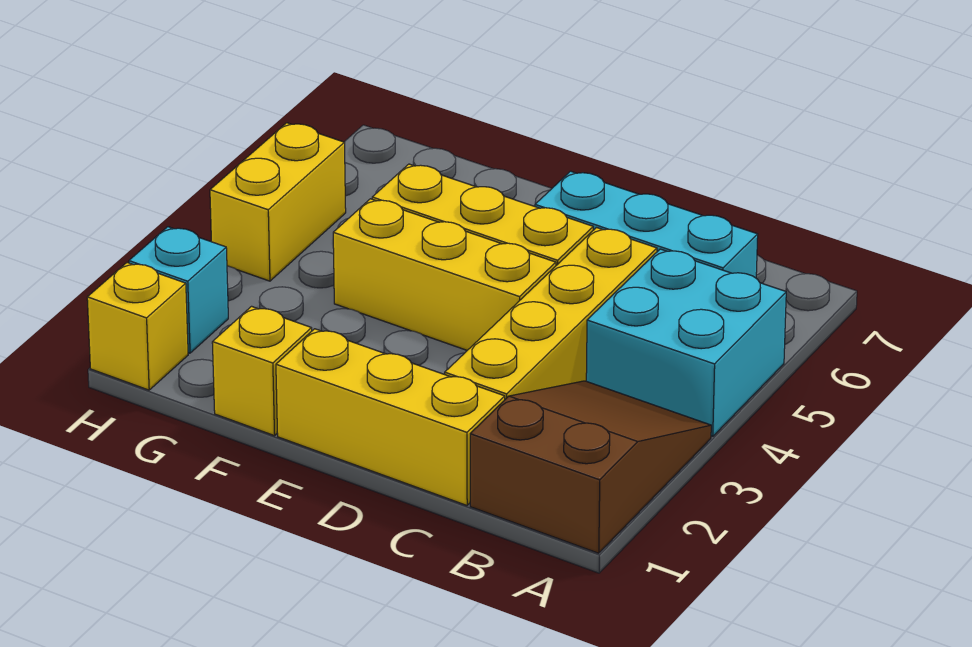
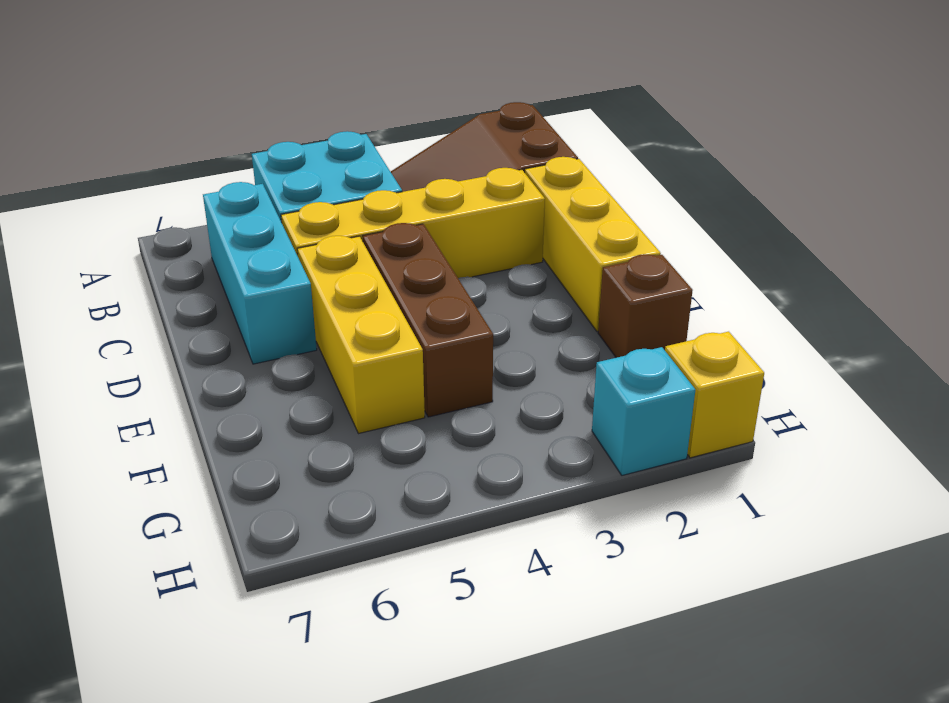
yellow 1x3 brick [333,199,556,350] -> brown 1x3 brick [363,223,493,417]
yellow 1x1 brick [212,306,312,436] -> brown 1x1 brick [598,254,693,358]
yellow 1x2 brick [210,123,346,281] -> none

